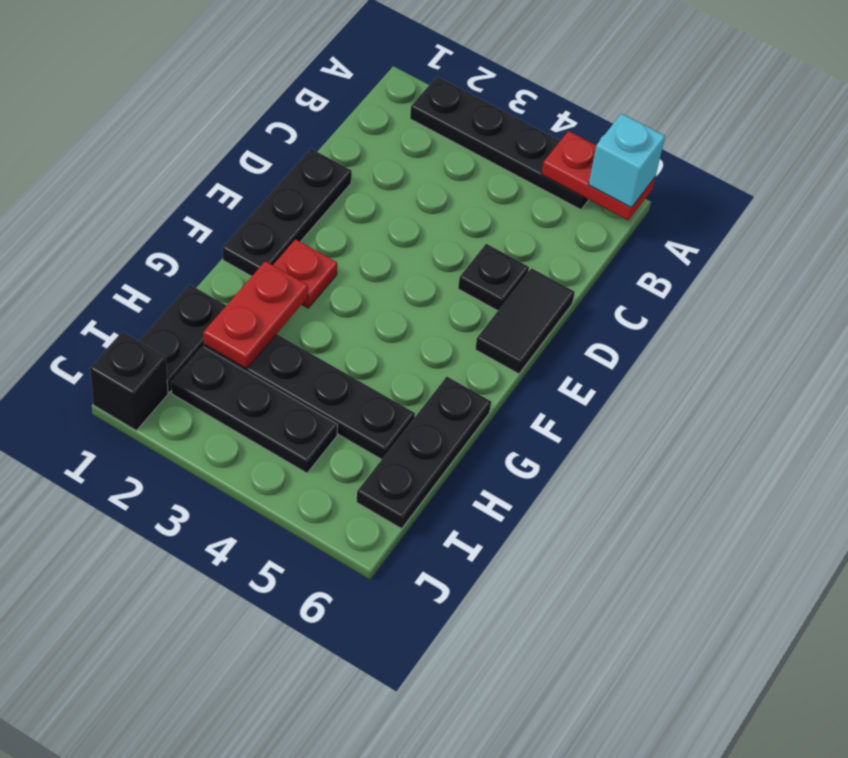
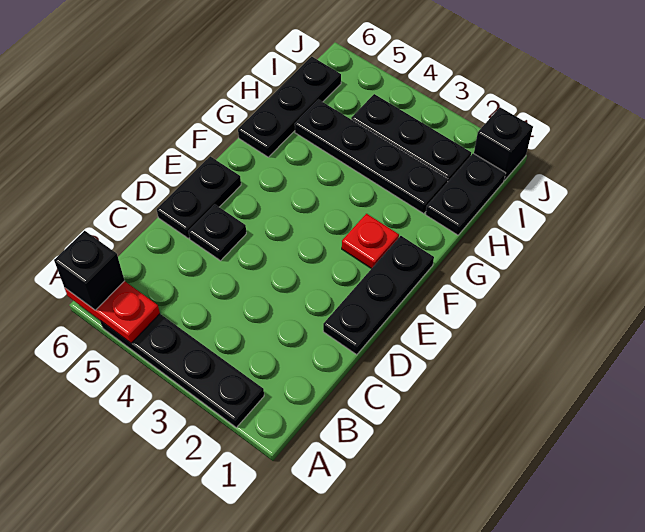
cyan 1x1 brick [589,114,665,208] -> black 1x1 brick [54,231,125,310]
black 1x2 tile [475,268,575,374] -> black 1x2 plate [157,156,241,238]
red 1x2 plate [203,261,308,369] -> none

